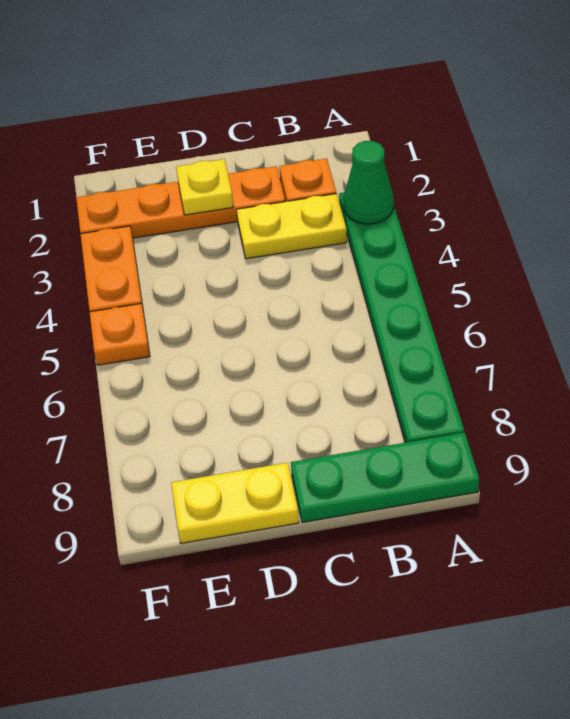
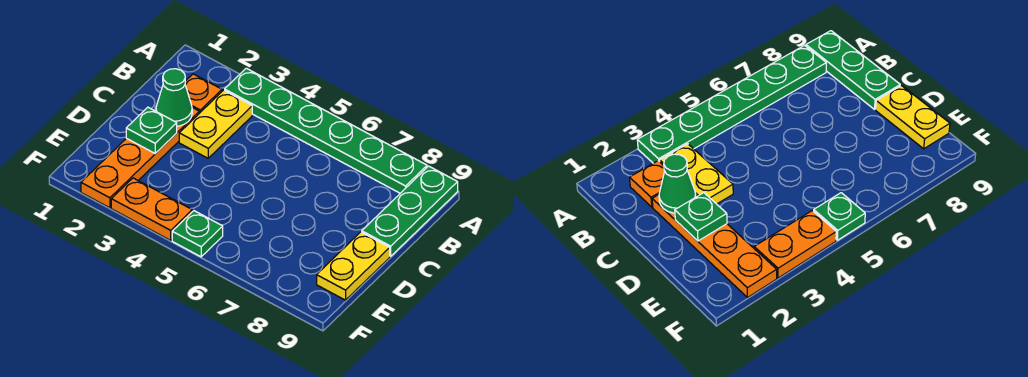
green 1x1 cone [344,141,394,224] -> green 1x1 cone moved to [156,69,192,126]
yellow 1x1 plate [176,159,233,215] -> green 1x1 plate [126,107,177,153]
orange 1x1 plate [90,303,150,365] -> green 1x1 plate [172,211,223,257]

